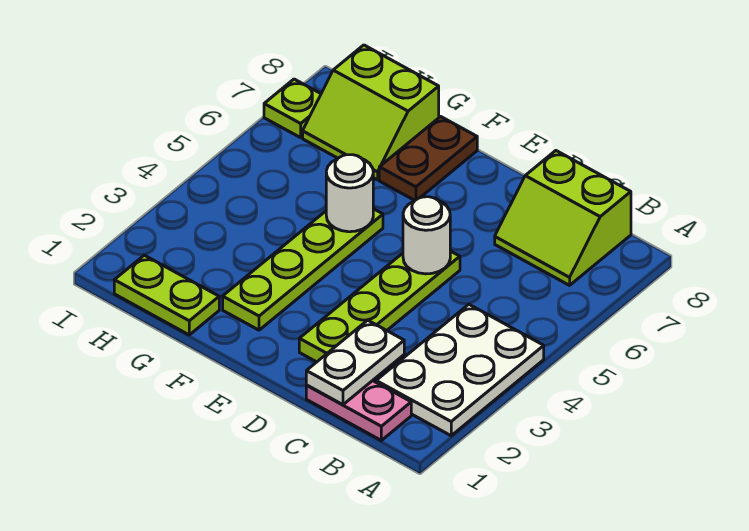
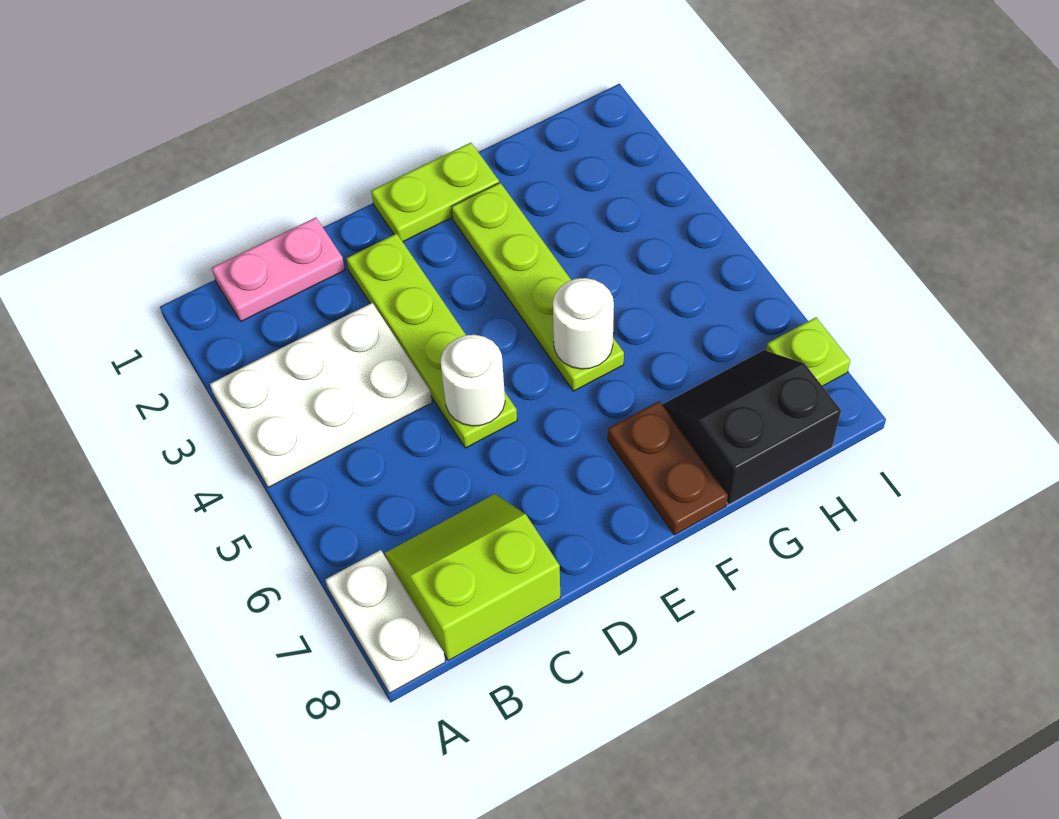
white 2x3 plate [376,304,544,436] -> white 2x3 plate turned to [210,303,432,488]
white 1x2 plate [306,320,404,405] -> white 1x2 plate moved to [325,550,445,693]
lime 1x2 plate [114,255,219,335] -> lime 1x2 plate moved to [371,143,499,242]
lime 2x2 slope [303,45,439,180] -> black 2x2 slope [662,350,841,505]

